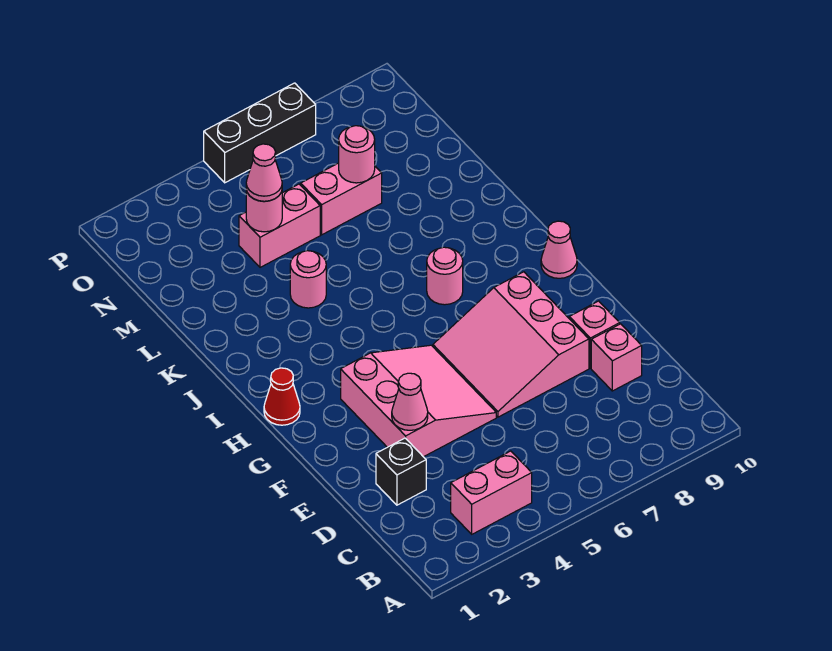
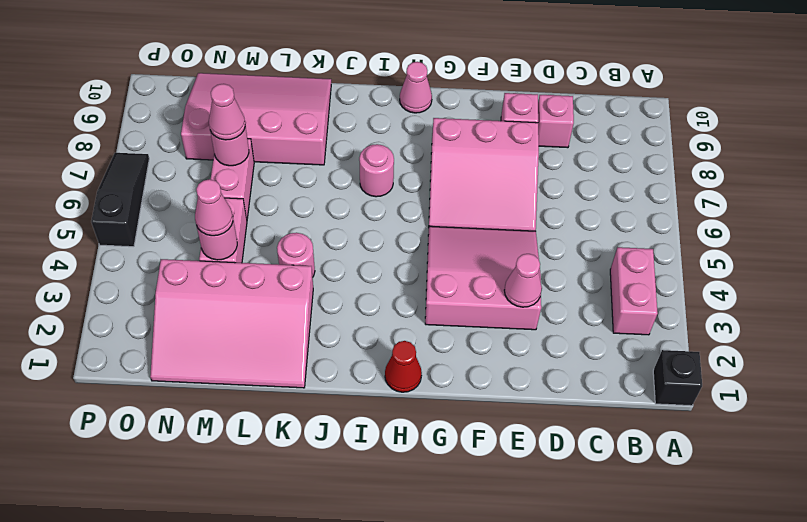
black 1x1 brick [376,438,426,505] -> black 1x1 brick moved to [653,350,702,406]
none -> pink 3x4 slope [150,259,313,388]
none -> pink 3x4 slope [181,73,331,165]
none -> pink 1x1 cone [209,84,245,140]
black 1x3 brick [204,83,316,183] -> black 1x3 slope [91,153,149,247]

